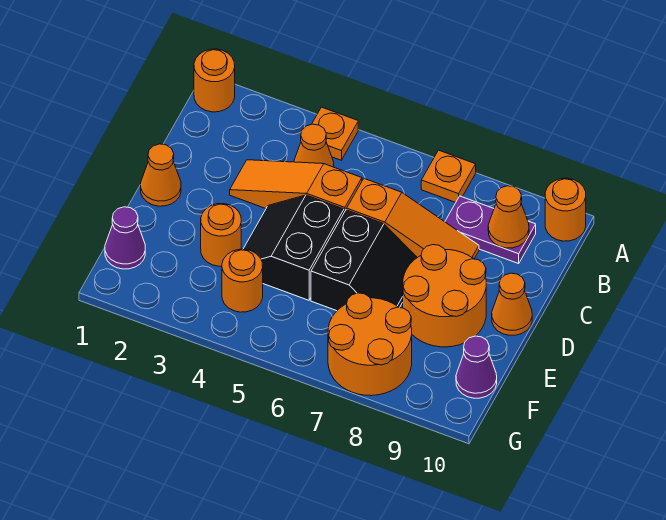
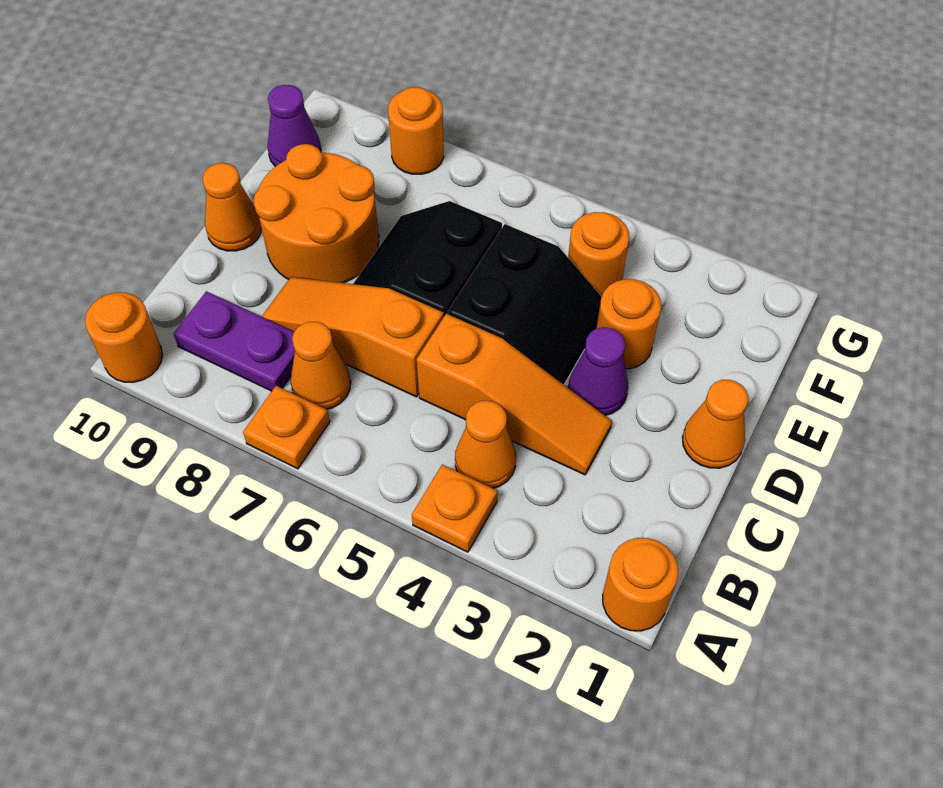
orange 1x1 cone [488,186,529,248] -> orange 1x1 cone moved to [291,322,351,409]
purple 1x1 cone [105,207,145,269] -> purple 1x1 cone moved to [568,327,628,415]
orange 2x2 round brick [328,293,412,396] -> orange 1x1 round brick [388,87,444,174]

